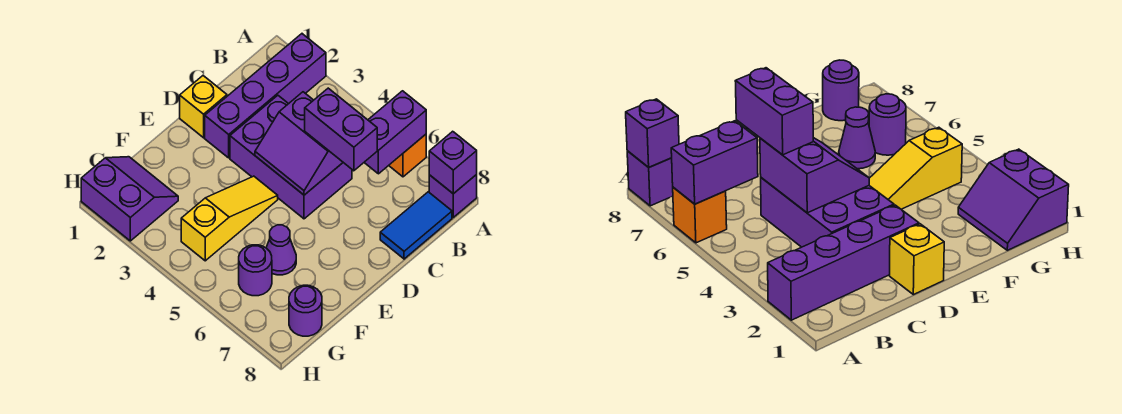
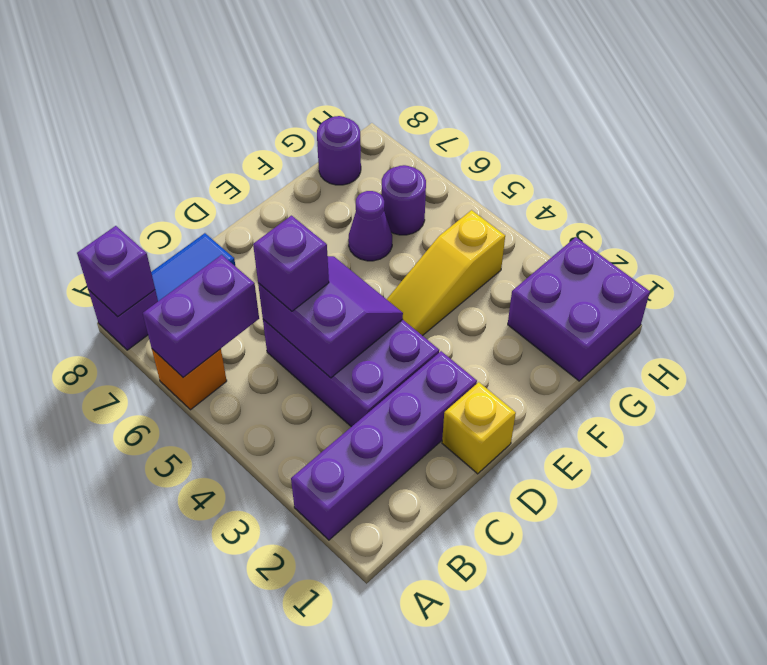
purple 1x2 brick [305,88,377,171] -> purple 1x1 brick [253,216,329,311]
purple 2x2 slope [81,157,178,241] -> purple 2x2 brick [508,237,650,381]

